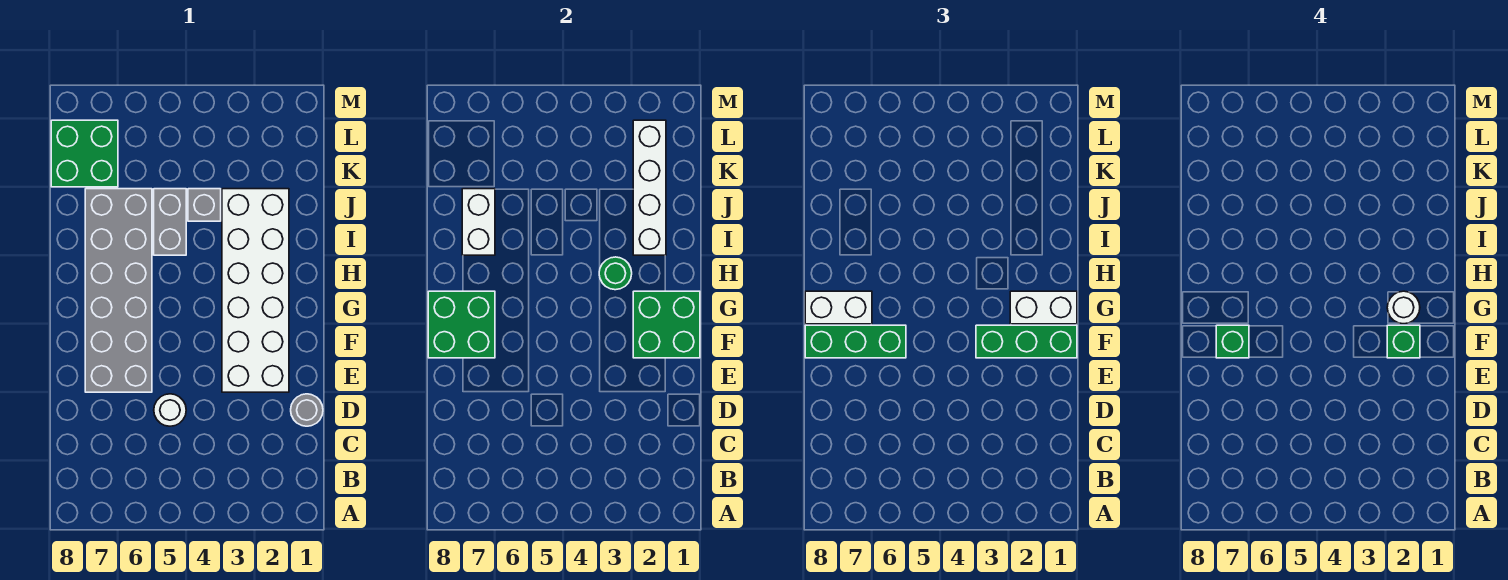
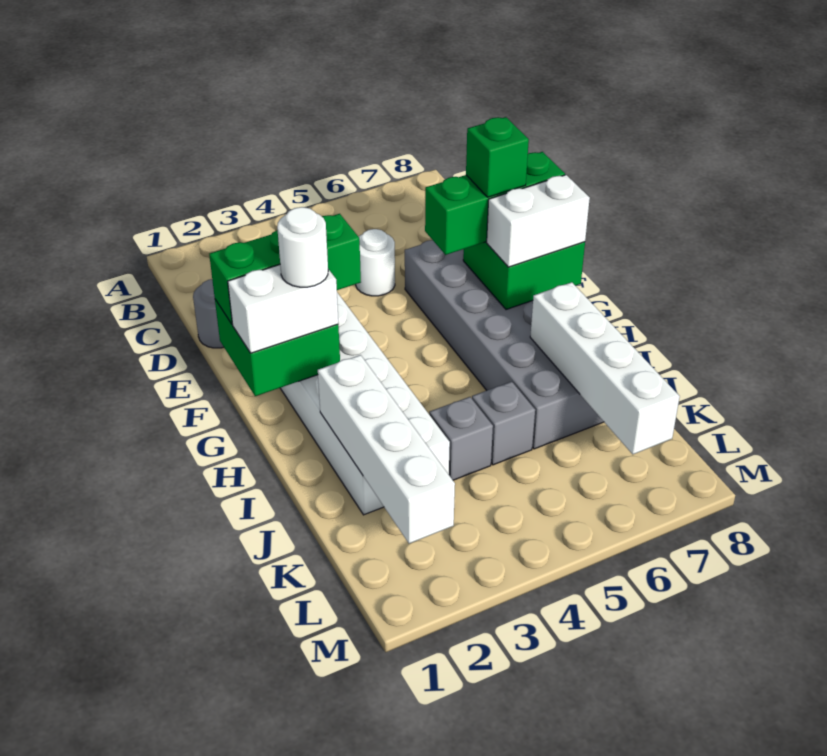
green 1x1 brick [1387,325,1420,358] -> none
green 1x1 round brick [599,257,632,290] -> none
grey 1x2 brick [154,189,186,255] -> grey 1x1 brick [472,382,535,465]
white 1x2 brick [462,189,495,255] -> white 1x4 brick [530,282,680,454]
green 2x2 brick [51,120,118,187] -> none

